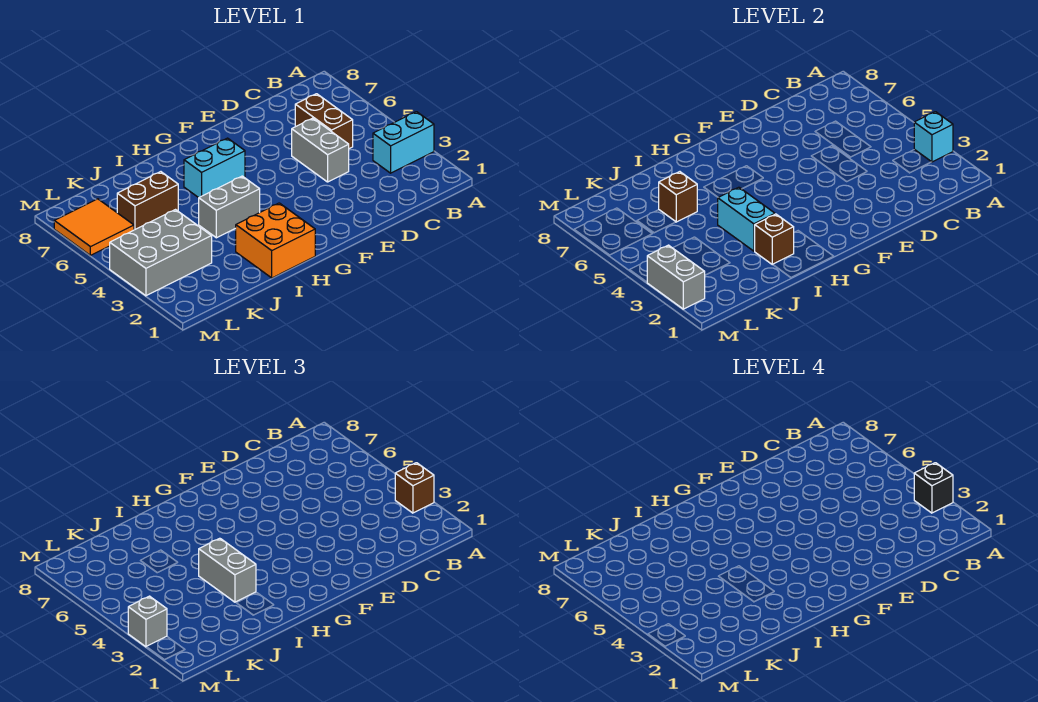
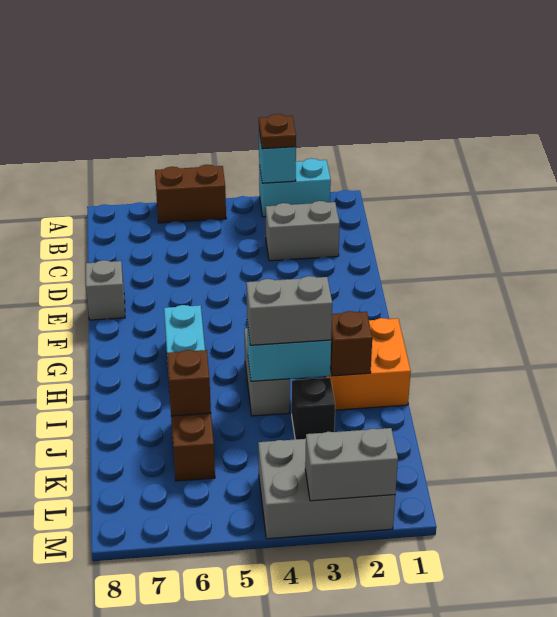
cyan 1x2 brick [373,112,434,173] -> cyan 1x2 brick turned to [259,158,331,217]
brown 1x1 brick [395,463,434,513] -> brown 1x1 plate [259,114,296,149]
black 1x1 brick [914,463,953,513] -> black 1x1 brick moved to [292,378,335,439]
brown 1x2 brick [295,94,353,149] -> brown 1x2 brick moved to [155,165,226,223]
grey 1x2 brick [292,118,349,182] -> grey 1x2 brick moved to [266,201,340,261]
grey 2x3 brick [110,210,212,296] -> grey 2x3 brick turned to [258,439,395,539]
orange 2x2 tile [54,199,134,255] -> none
grey 1x1 brick [128,596,167,647] -> grey 1x1 brick moved to [86,260,125,320]

